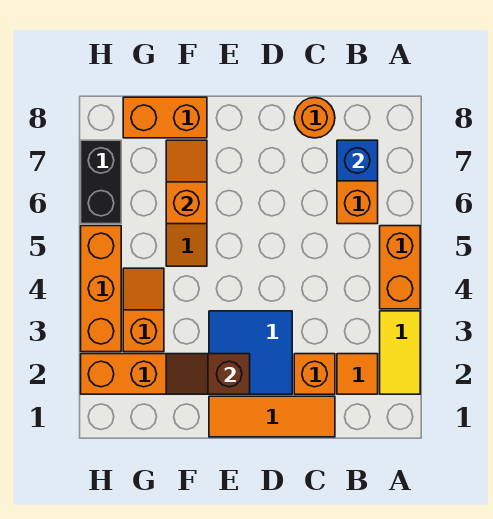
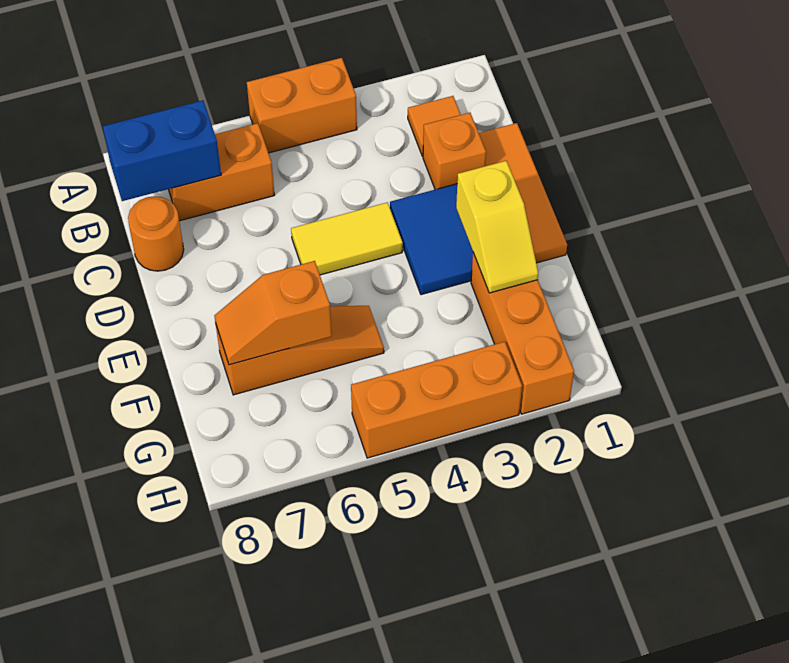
yellow 1x2 tile [380,311,420,394] -> yellow 1x2 tile moved to [291,202,403,275]
blue 1x1 brick [337,140,378,181] -> blue 1x2 brick [103,100,221,201]
brown 1x2 slope [166,354,250,394] -> yellow 1x2 slope [456,161,538,293]
orange 1x2 brick [123,97,207,138] -> none
orange 1x2 slope [123,268,164,352] -> none
black 1x2 brick [81,140,121,224] -> none

